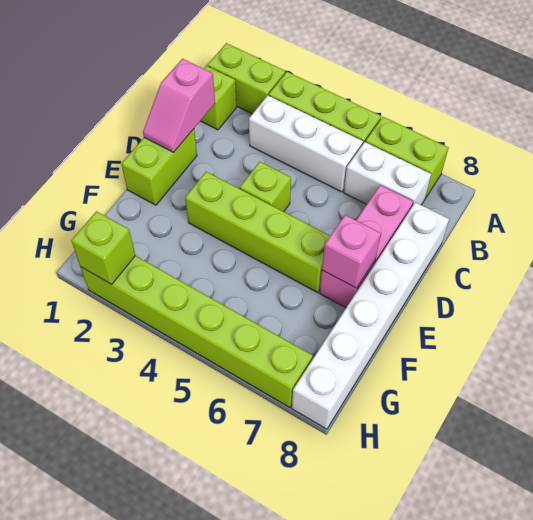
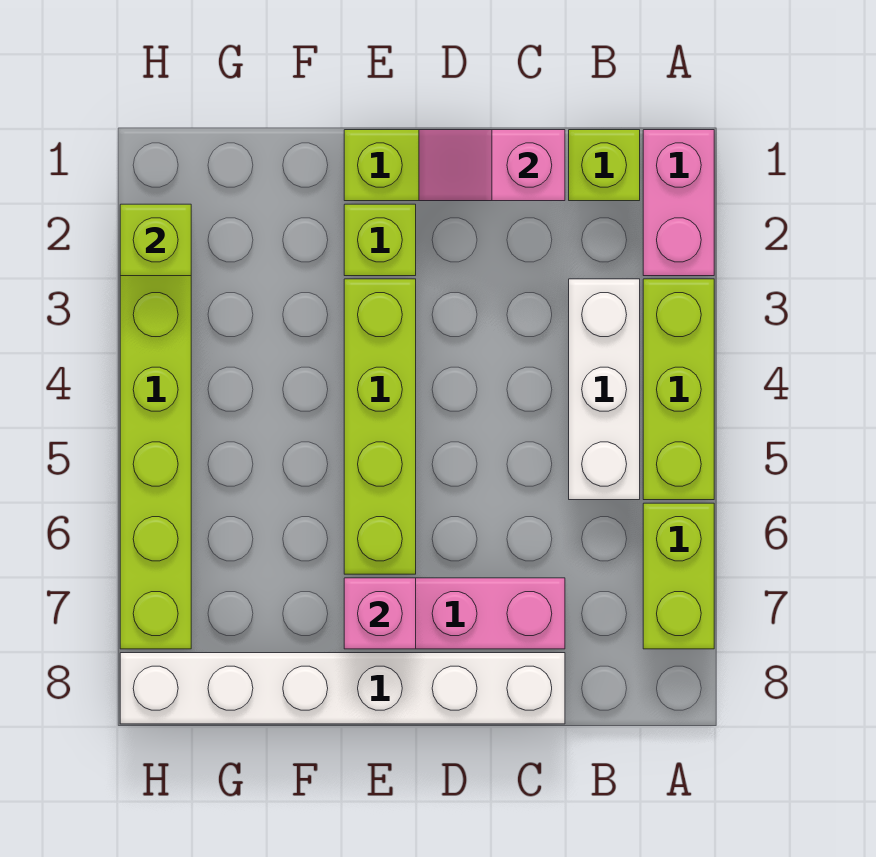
lime 1x2 brick [207,43,285,114] -> pink 1x2 brick [643,130,714,276]
white 1x2 brick [344,142,431,205] -> none
lime 1x1 brick [240,162,291,212] -> lime 1x1 brick moved to [344,204,416,276]

